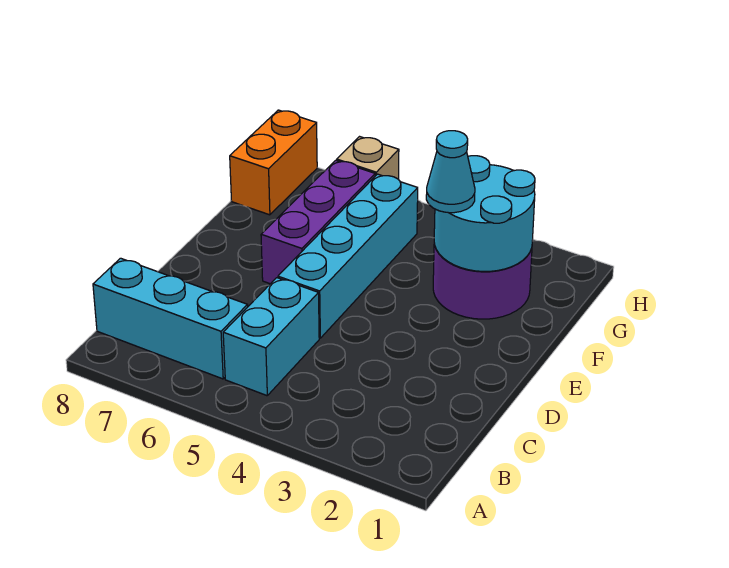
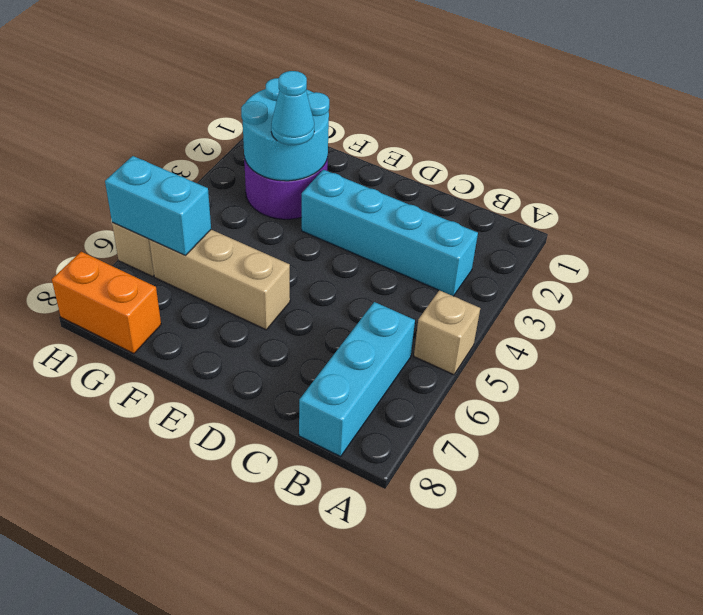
none -> tan 1x1 brick [414,290,480,375]
cyan 1x2 brick [223,278,319,396] -> cyan 1x2 brick moved to [105,156,211,255]
cyan 1x4 brick [278,174,418,338] -> cyan 1x4 brick moved to [302,170,478,296]
purple 1x3 brick [261,160,375,284] -> tan 1x3 brick [149,230,290,330]

